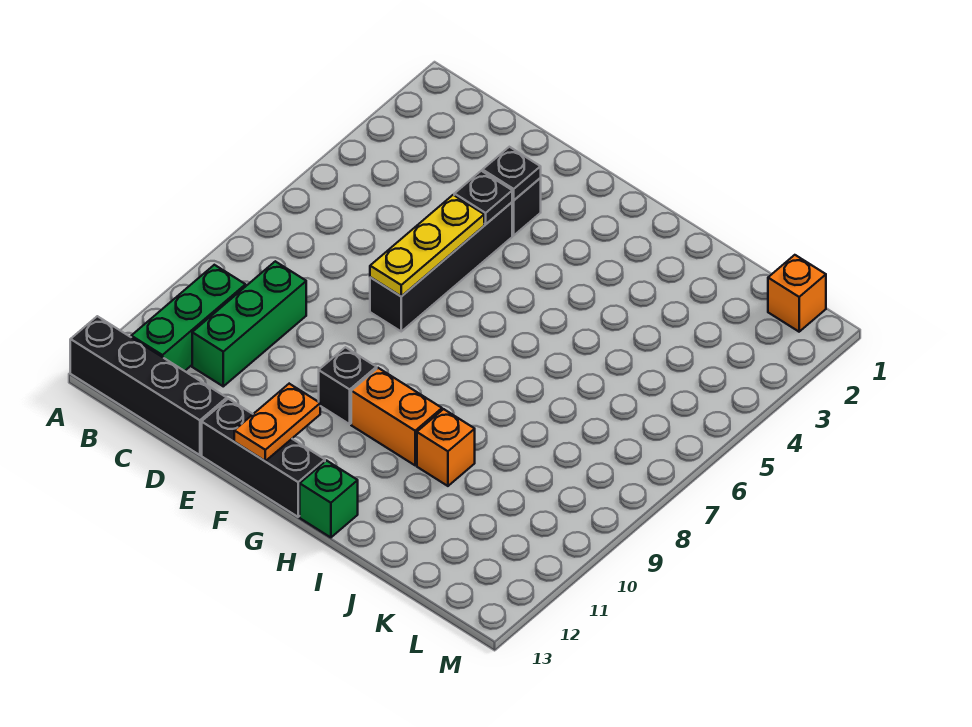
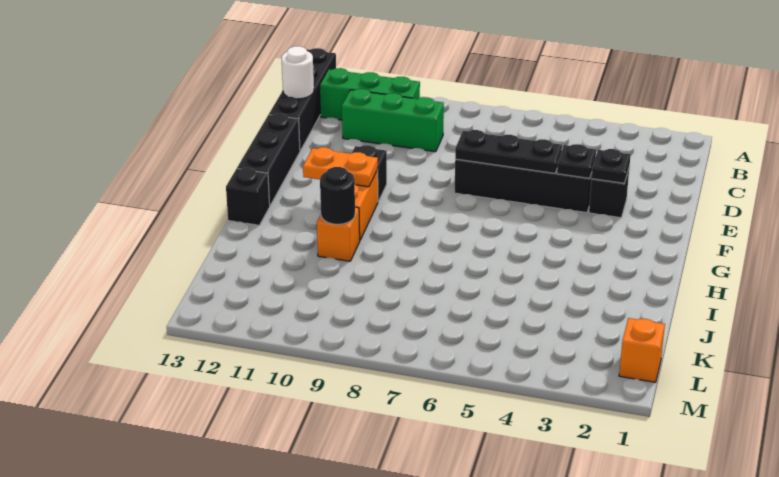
none -> white 1x1 round brick [282,46,314,99]
yellow 1x3 plate [370,195,484,296] -> black 1x3 plate [455,130,562,173]
orange 1x2 plate [234,384,320,461] -> orange 1x2 plate moved to [303,147,378,187]
green 1x1 brick [300,461,358,537] -> black 1x1 brick [226,168,270,225]
none -> black 1x1 round brick [320,167,355,224]

